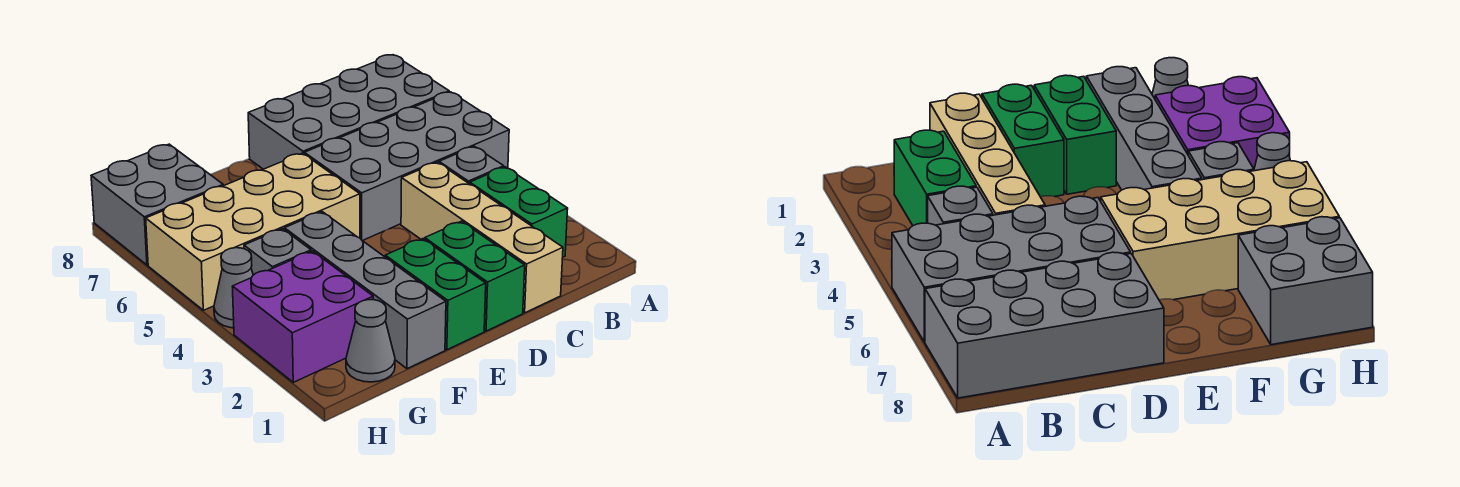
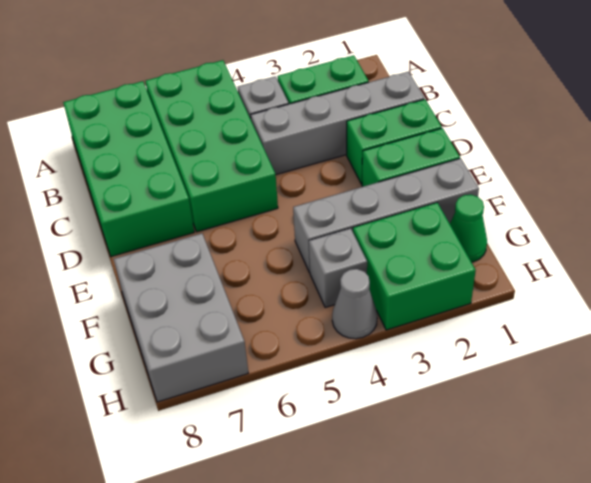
grey 2x4 brick [304,92,509,241] -> green 2x4 brick [145,60,278,232]
grey 2x4 brick [248,55,449,169] -> green 2x4 brick [63,81,194,257]
tan 1x4 brick [401,162,563,313] -> grey 1x4 brick [251,72,424,175]
tan 2x4 brick [146,153,360,310] -> none
grey 1x1 cone [346,300,395,382] -> green 1x1 cone [450,195,487,262]
purple 2x2 brick [232,251,373,382] -> green 2x2 brick [353,203,476,330]
grey 2x2 brick [91,144,223,265] -> grey 2x3 brick [114,233,248,402]

